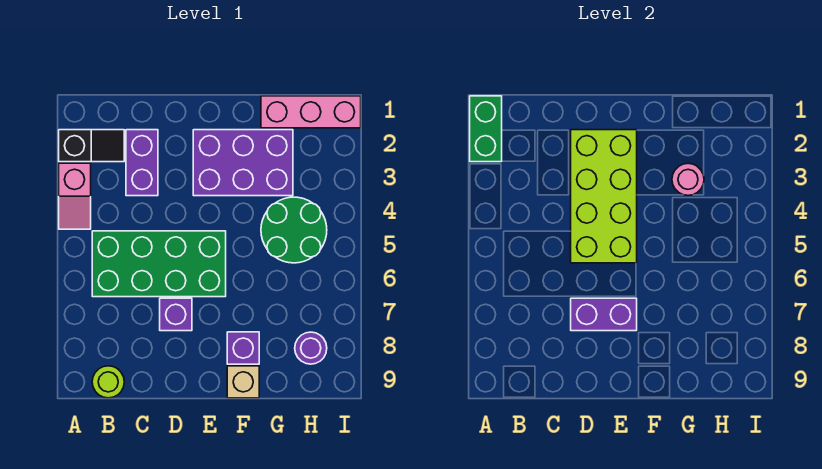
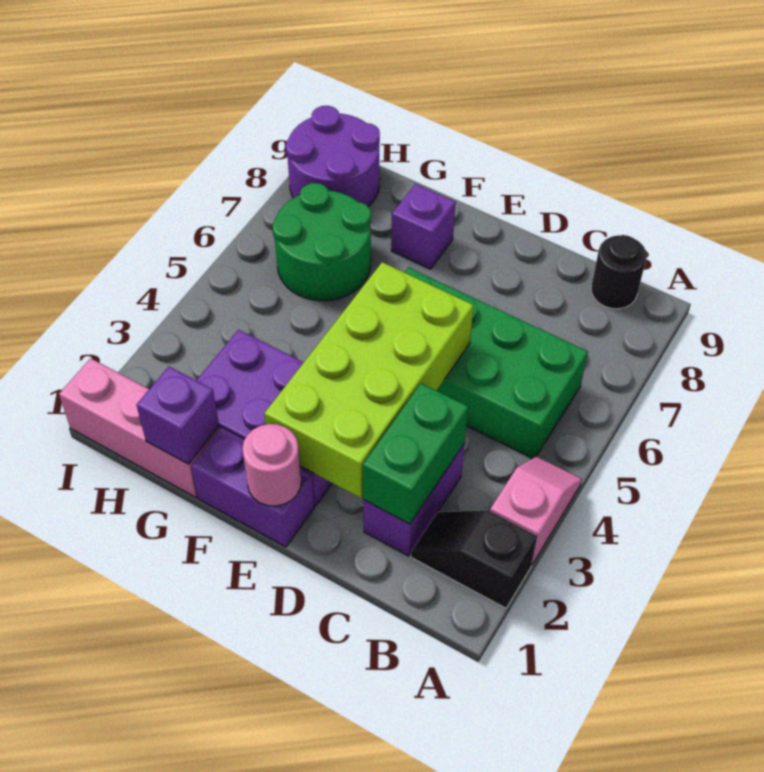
green 1x2 brick [470,96,502,162] -> green 1x2 brick moved to [363,383,468,524]
lime 1x1 round brick [92,366,124,398] -> black 1x1 round brick [591,235,647,309]
purple 1x1 brick [160,298,192,331] -> purple 1x1 brick moved to [137,367,219,464]
purple 1x2 brick [571,298,637,331] -> purple 1x2 brick moved to [191,428,314,547]
tan 1x1 brick [227,366,259,398] -> none
pink 1x1 round brick [672,163,704,195] -> pink 1x1 round brick moved to [242,424,301,506]
green 2x2 round brick [261,197,327,263] -> green 2x2 round brick moved to [273,183,371,301]
purple 1x1 round brick [295,332,327,364] -> purple 2x2 round brick [286,106,380,207]

